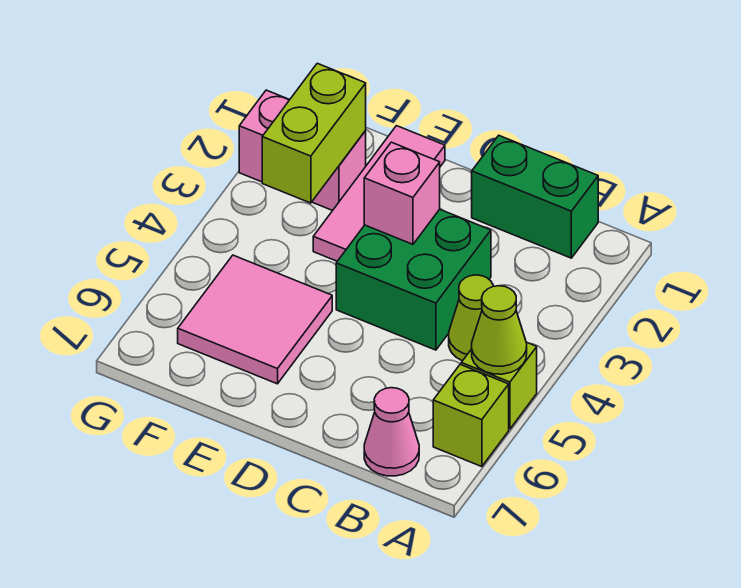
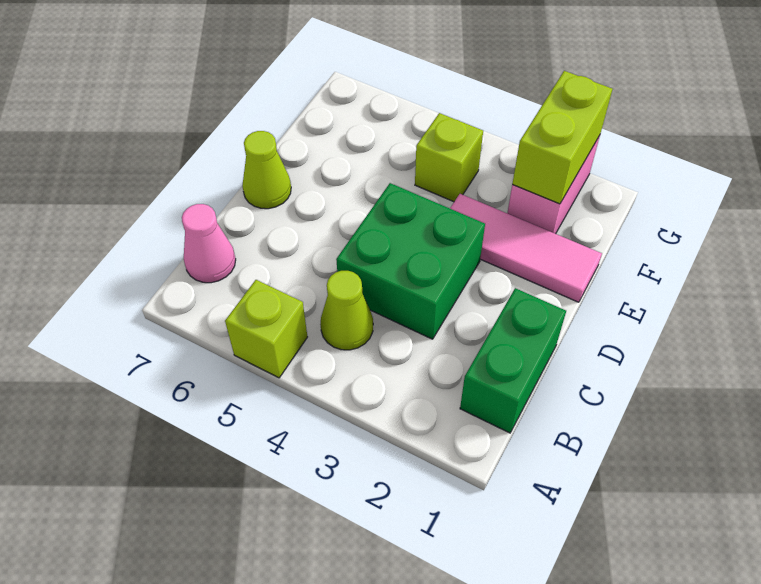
lime 1x1 cone [472,286,527,374] -> lime 1x1 cone moved to [242,131,291,209]
lime 1x1 brick [433,365,509,467] -> lime 1x1 brick moved to [415,113,483,202]
pink 1x1 brick [364,142,440,244] -> none
pink 2x2 tile [178,255,332,384] -> none
lime 1x2 brick [262,63,366,203] -> lime 1x2 brick turned to [512,71,612,204]

